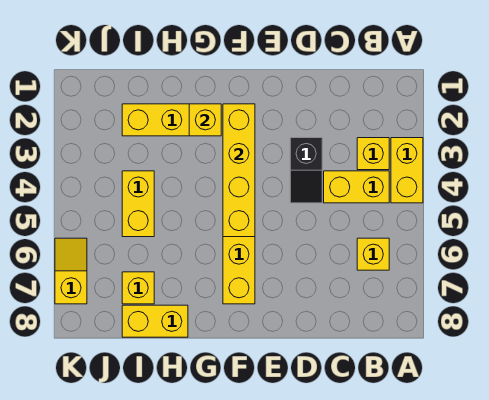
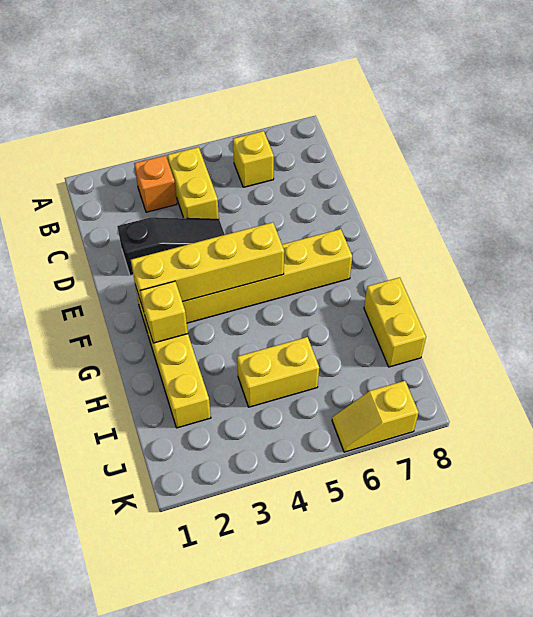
yellow 1x2 brick [391,138,423,203] -> none
yellow 1x1 brick [357,138,389,170] -> orange 1x1 brick [134,155,177,212]
black 1x2 slope [290,138,322,203] -> black 1x3 slope [117,217,225,276]
yellow 1x1 brick [122,272,154,304] -> none

